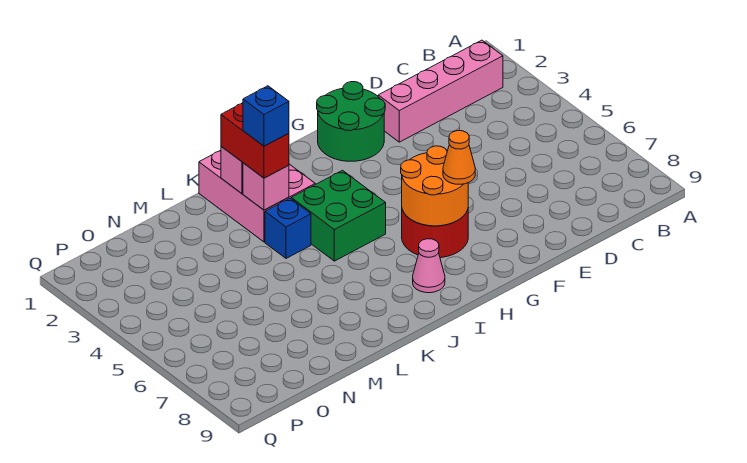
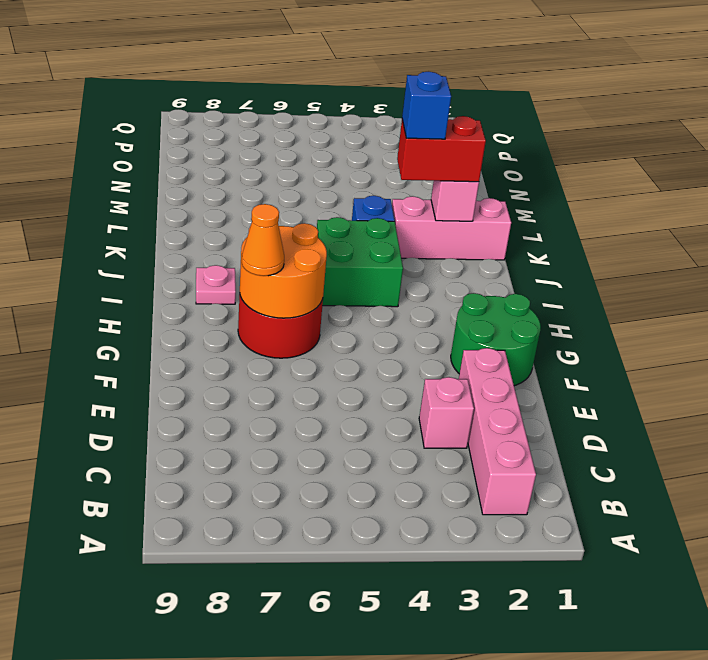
pink 1x1 cone [413,239,445,293] -> pink 1x1 plate [196,265,236,304]
pink 2x3 brick [199,150,315,242] -> pink 1x3 brick [392,196,511,260]
pink 1x1 brick [243,163,289,210] -> pink 1x1 brick moved to [419,377,474,448]

